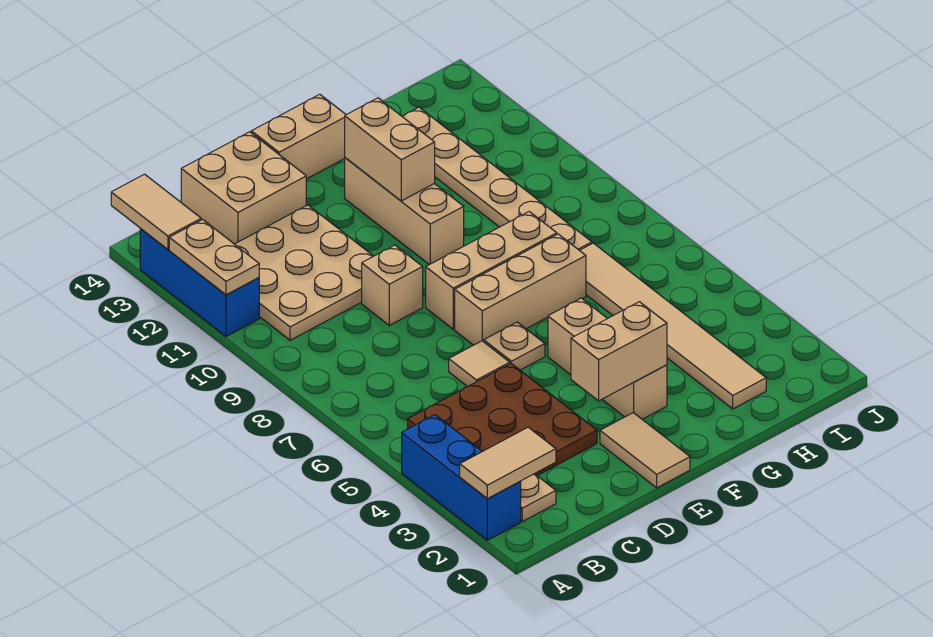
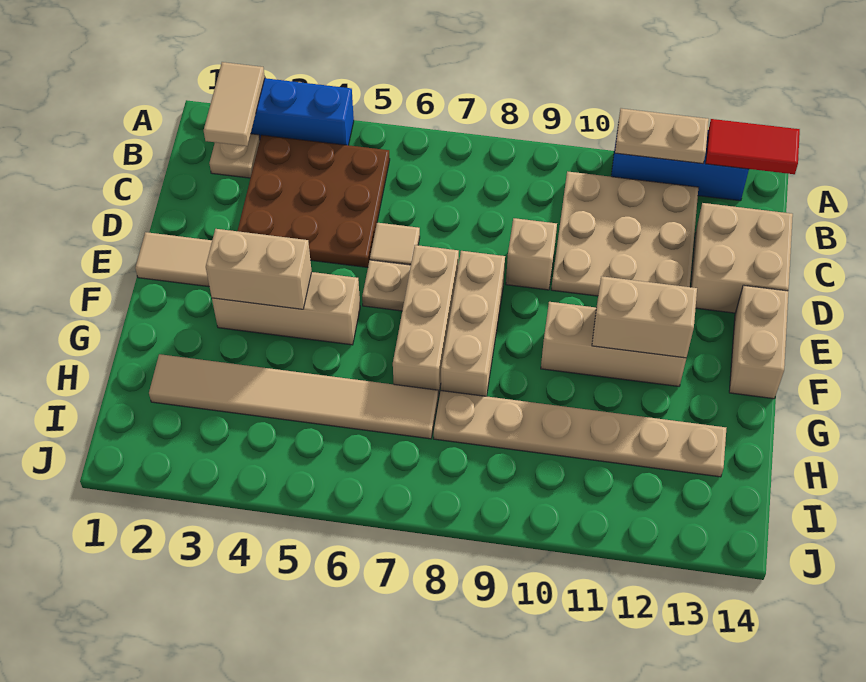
tan 1x2 tile [111,174,201,249] -> red 1x2 tile [706,119,800,174]
tan 1x2 brick [571,302,667,401] -> tan 1x2 brick turned to [206,229,312,309]

